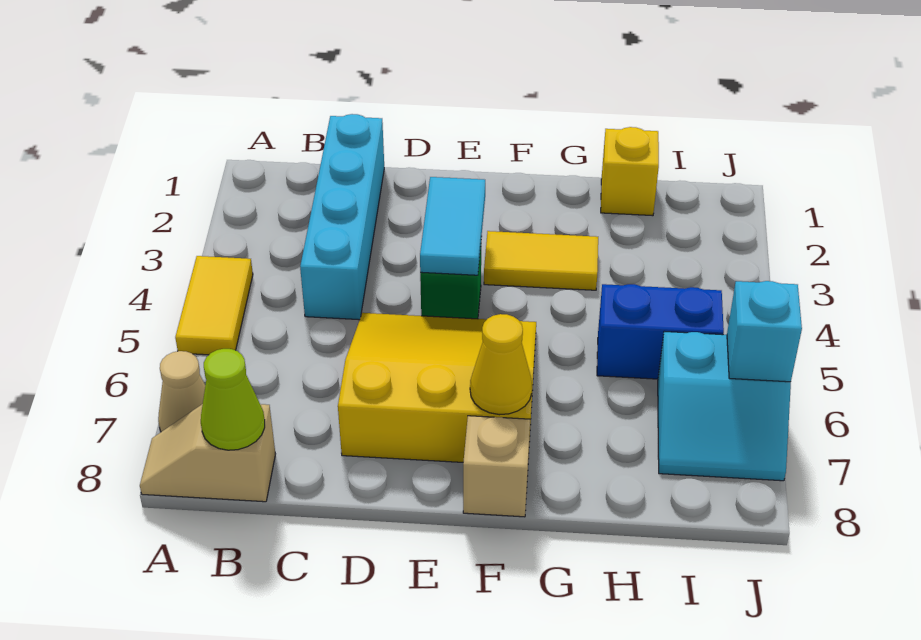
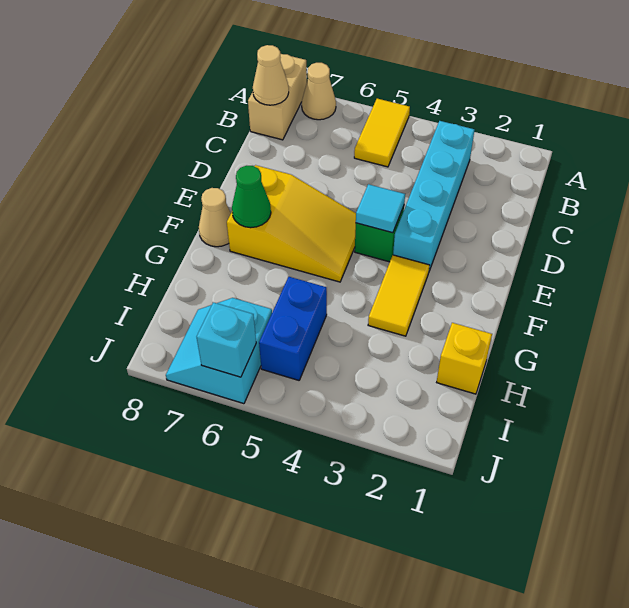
yellow 1x2 tile [175,256,253,355] -> yellow 1x2 tile turned to [354,99,410,167]
tan 1x2 slope [140,404,275,502] -> tan 1x2 brick [248,54,307,140]
lime 1x1 cone [201,349,265,450] -> tan 1x1 cone [253,45,289,105]
cyan 1x4 brick [300,114,384,320] -> cyan 1x4 brick turned to [393,121,474,271]
yellow 3x3 slope [338,313,536,462] -> yellow 2x3 slope [227,165,356,282]
cyan 1x2 tile [420,177,485,275] -> cyan 1x1 tile [356,184,405,233]
yellow 1x1 cone [470,314,532,415] -> green 1x1 cone [232,166,271,228]
tan 1x1 brick [463,416,530,517] -> tan 1x1 cone [199,188,231,247]

